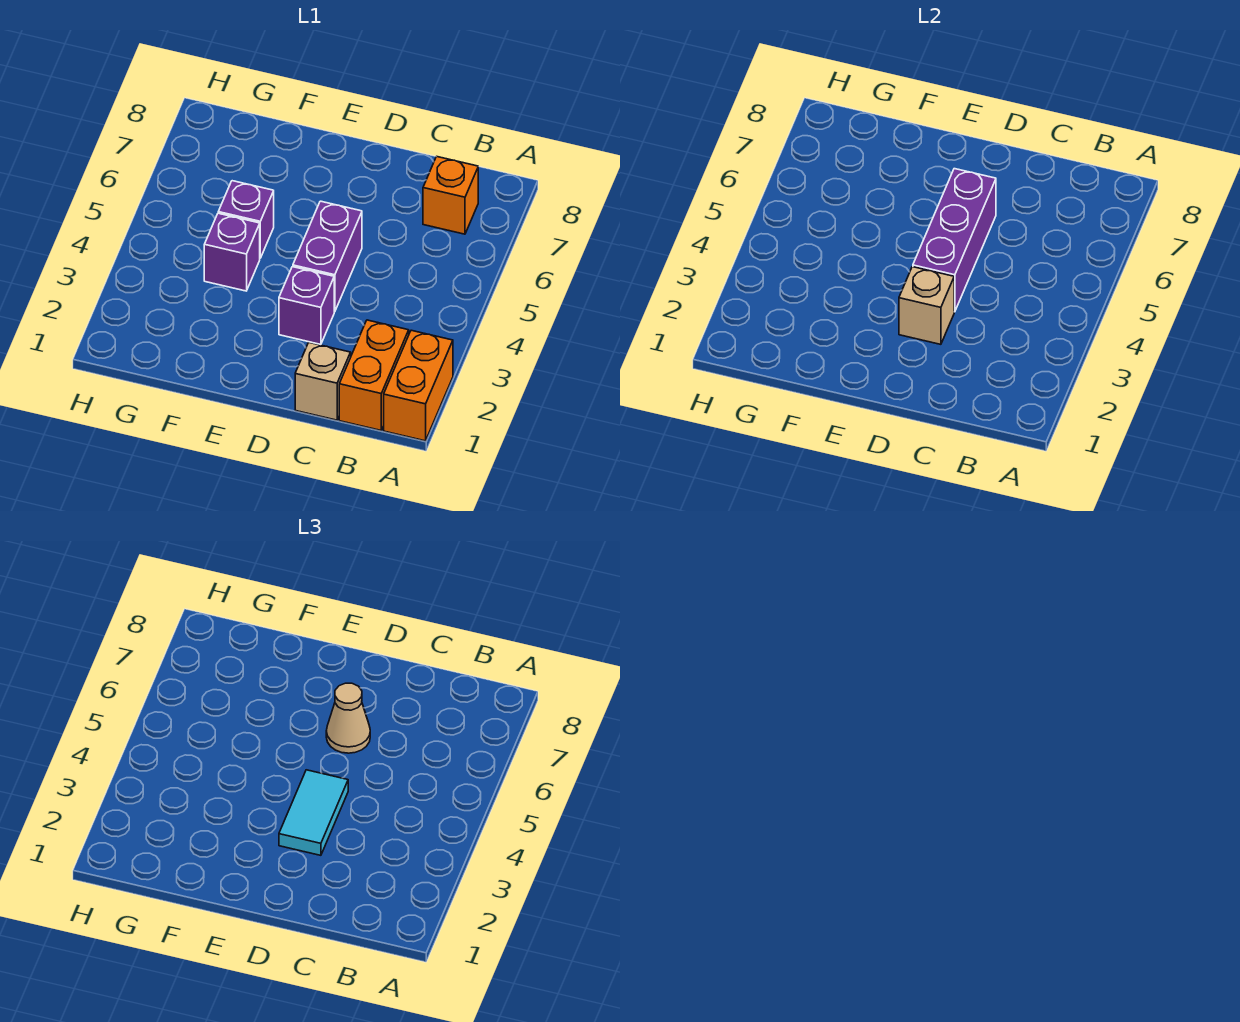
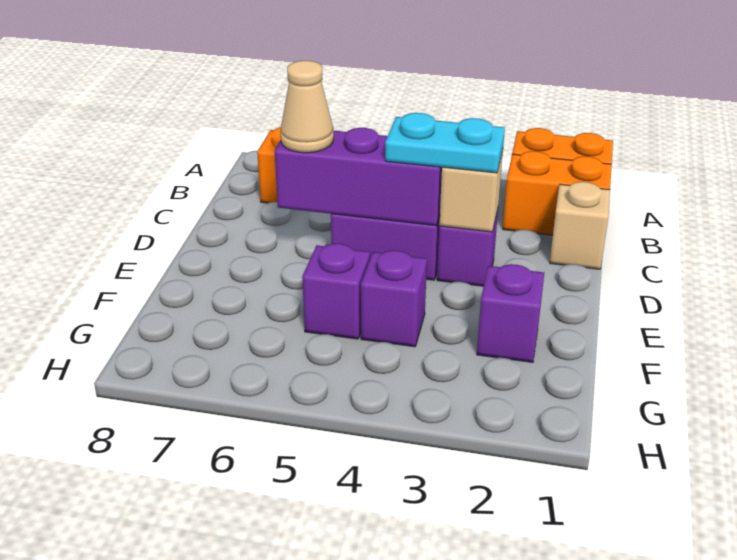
cyan 1x2 tile [279,770,348,855] -> cyan 1x2 plate [385,113,505,173]
none -> purple 1x1 brick [477,264,544,362]

